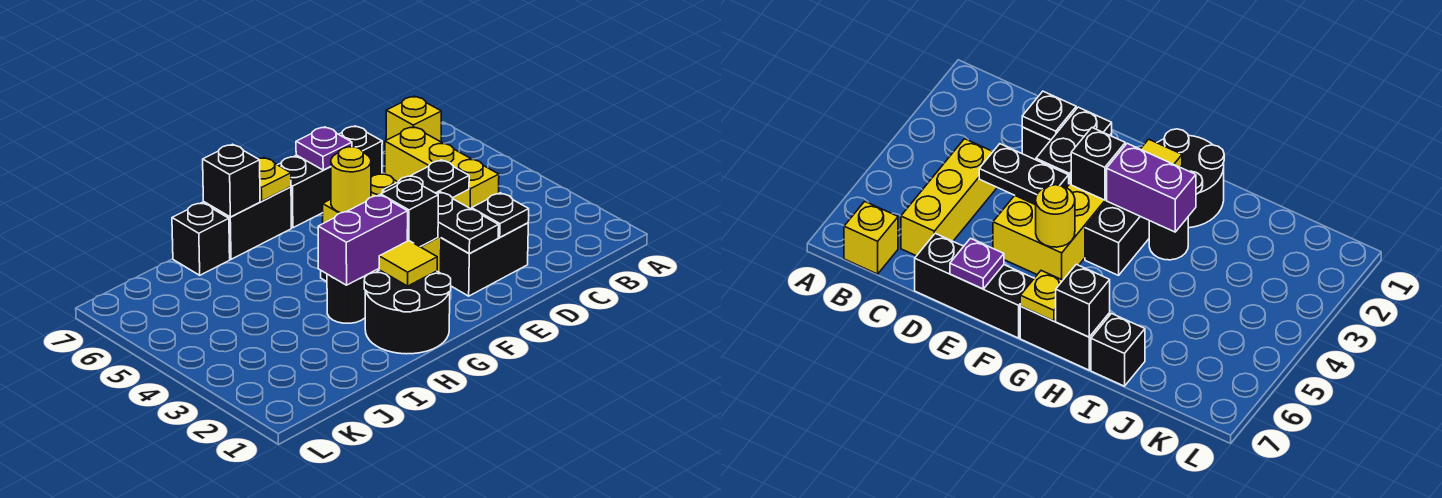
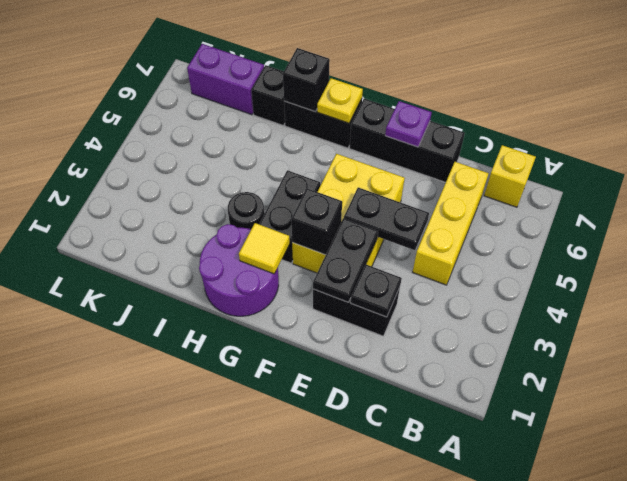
yellow 1x1 round brick [331,147,371,213] -> none
black 2x2 round brick [364,270,451,354] -> purple 2x2 round brick [199,224,279,316]
purple 1x2 brick [318,195,408,285] -> purple 1x2 brick moved to [187,44,264,115]

